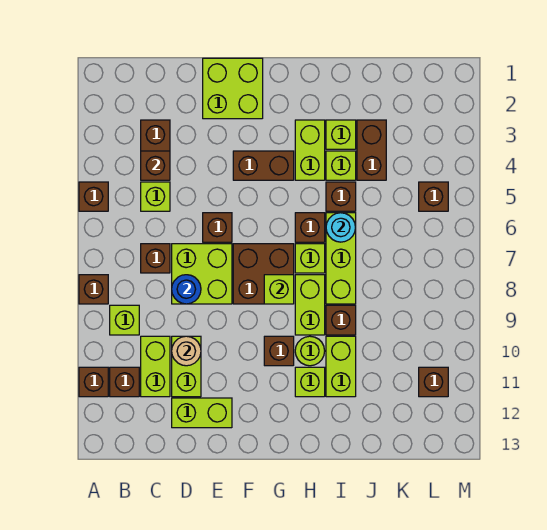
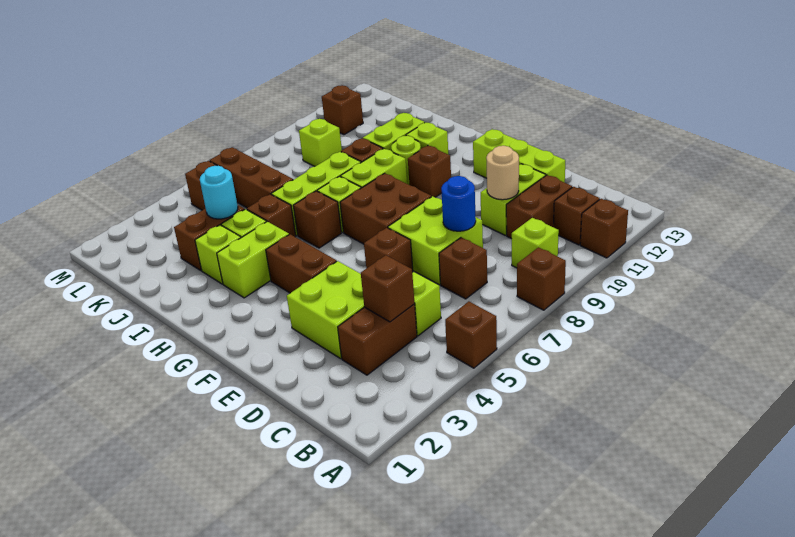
lime 1x2 brick [141,336,170,397] -> brown 1x2 brick [506,175,572,239]
lime 1x2 brick [172,398,232,428] -> lime 1x3 brick [473,129,565,182]
lime 2x2 brick [203,58,263,119] -> lime 2x2 brick moved to [287,261,364,359]
lime 1x1 brick [264,275,294,304] -> lime 1x1 brick moved to [299,119,342,167]
cyan 1x1 round brick [326,213,356,242] -> cyan 1x1 round brick moved to [200,166,238,219]
none -> brown 1x3 brick [210,147,293,208]

